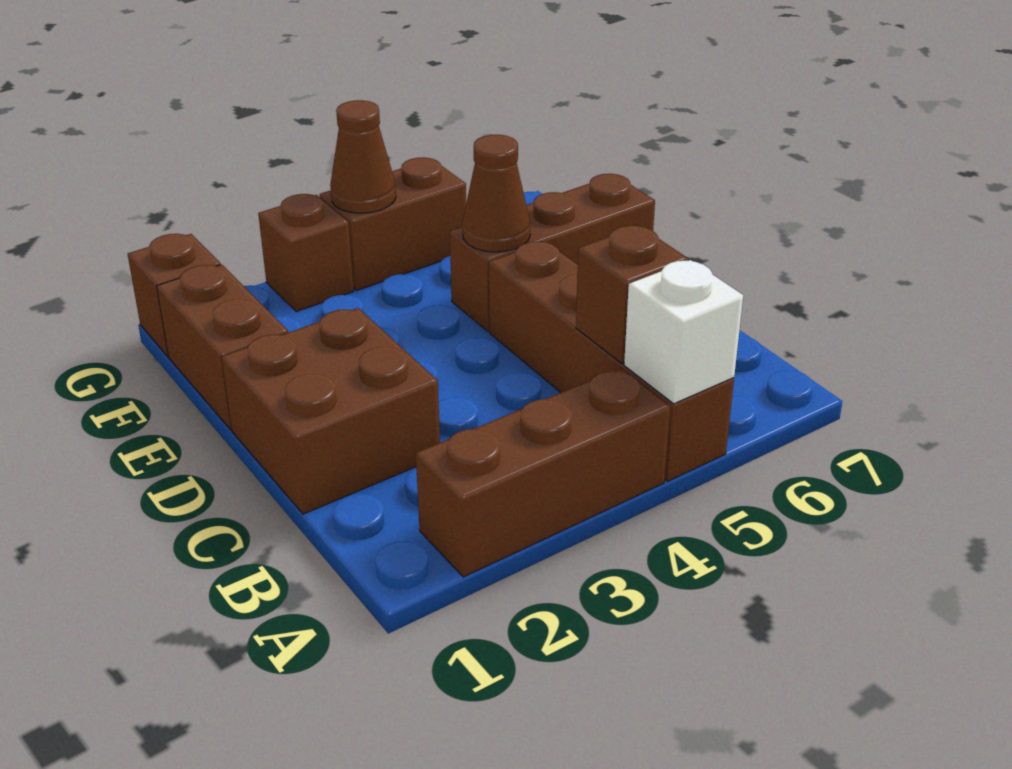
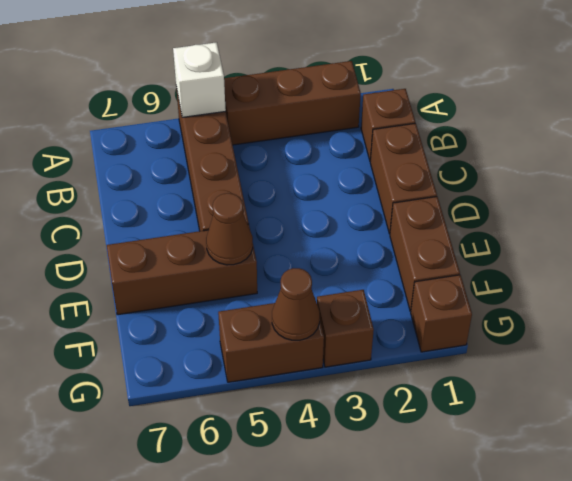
brown 1x1 brick [576,226,688,363] -> brown 1x1 brick moved to [361,89,415,161]
brown 2x2 brick [221,308,440,514] -> brown 1x2 brick [370,123,437,234]

